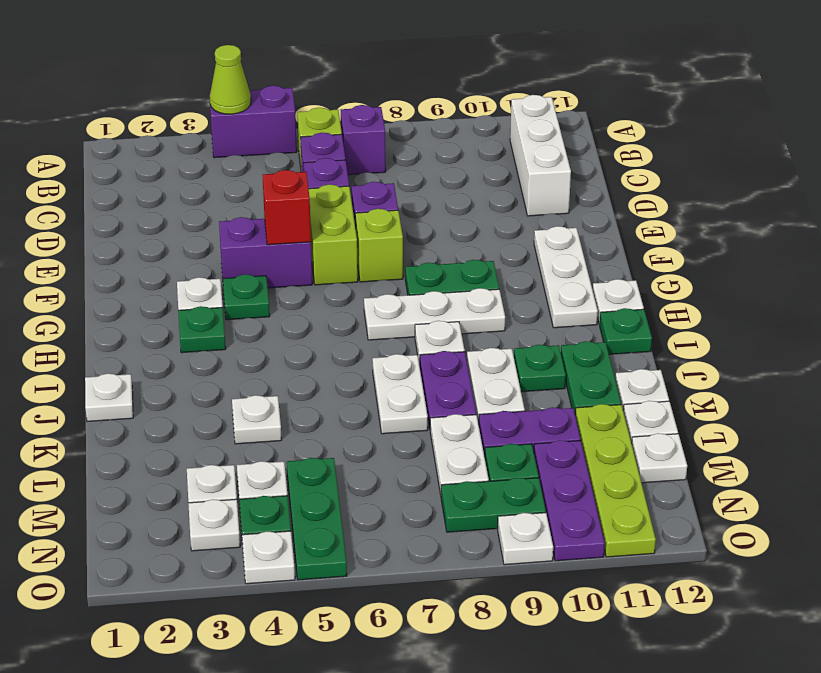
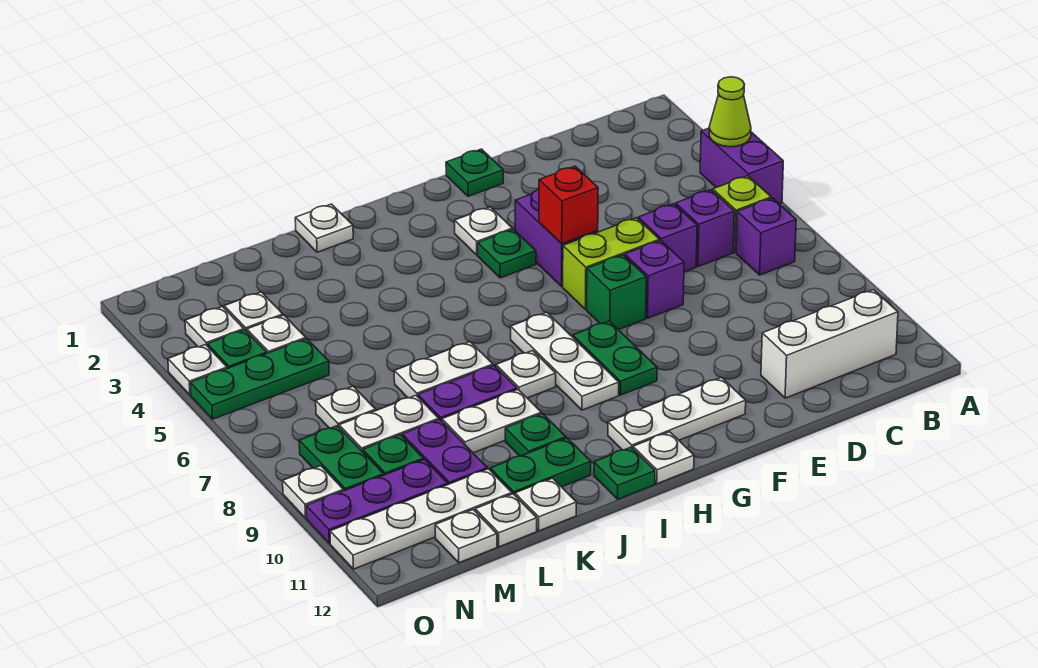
lime 1x1 brick [355,209,403,282] -> green 1x1 brick [587,255,646,330]
green 1x1 plate [178,306,226,353] -> green 1x1 plate moved to [446,149,503,196]
white 1x1 plate [232,395,282,444] -> white 1x1 plate moved to [316,386,376,428]
lime 1x4 plate [575,404,656,557] -> white 1x4 plate [330,469,512,569]

